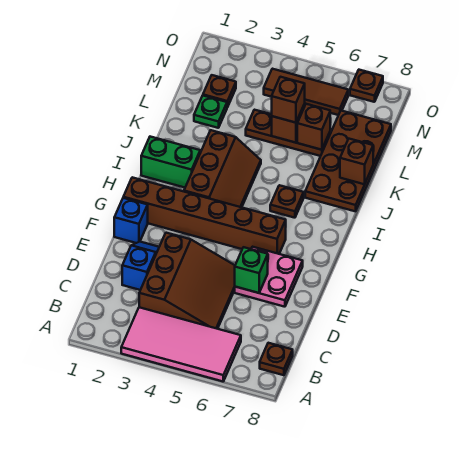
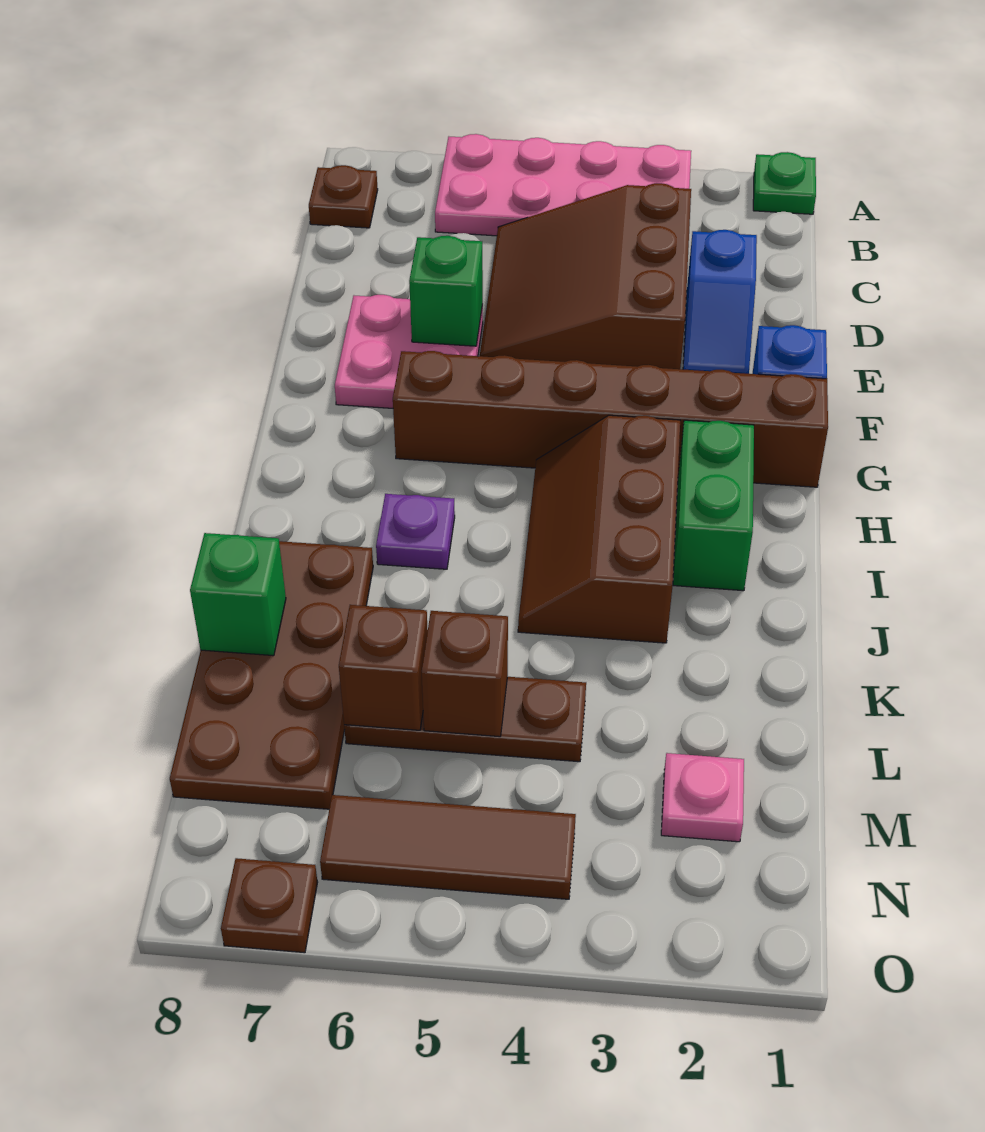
pink 2x4 tile [121,307,241,381] -> pink 2x4 plate [435,134,691,236]
green 1x2 brick [141,137,200,188] -> green 1x2 brick turned to [673,420,754,591]
brown 1x1 plate [270,185,304,218] -> purple 1x1 plate [376,494,455,569]
brown 1x1 brick [340,139,373,184] -> green 1x1 brick [190,533,286,656]
green 1x1 plate [194,96,227,128] -> green 1x1 plate moved to [753,152,816,214]
brown 1x1 brick [272,77,305,123] -> none
brown 1x1 plate [203,75,236,107] -> pink 1x1 plate [661,753,744,842]

